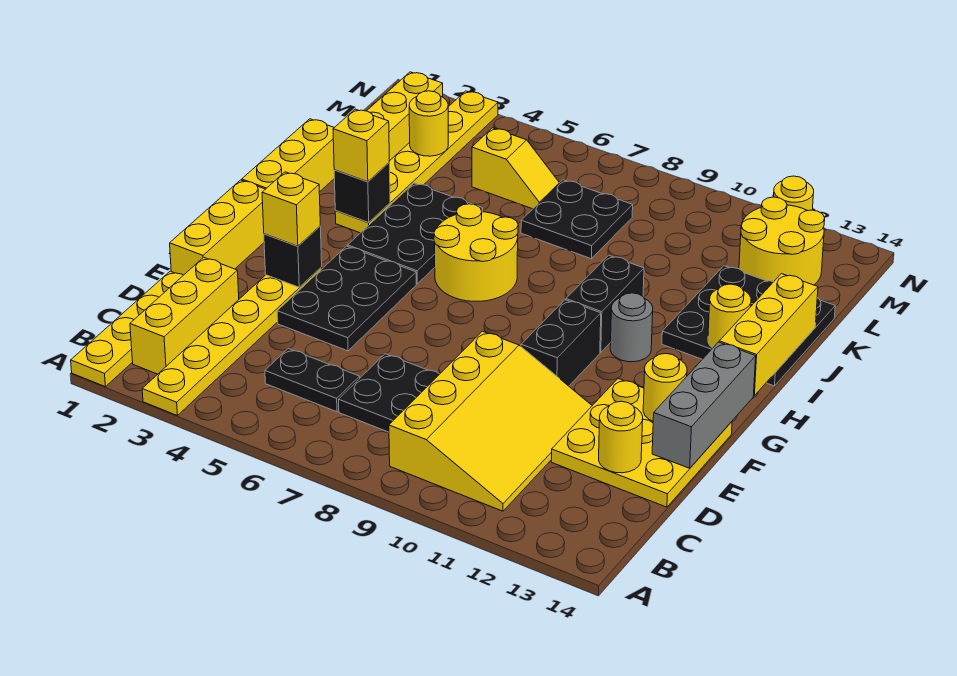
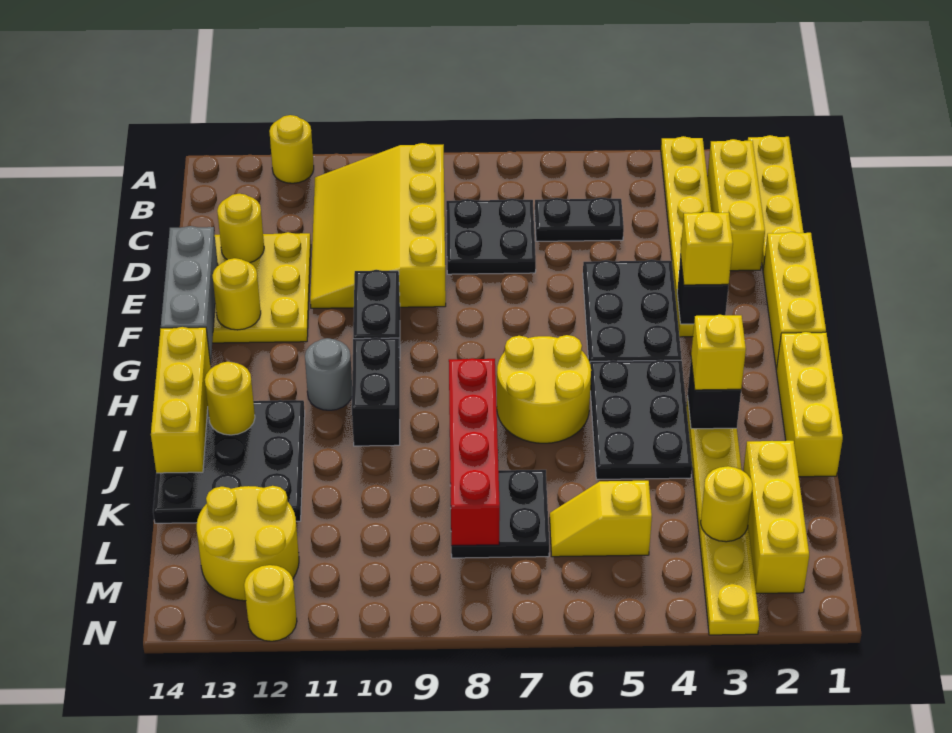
none -> yellow 1x1 round brick [269,115,314,183]
none -> red 1x4 brick [449,358,500,546]

